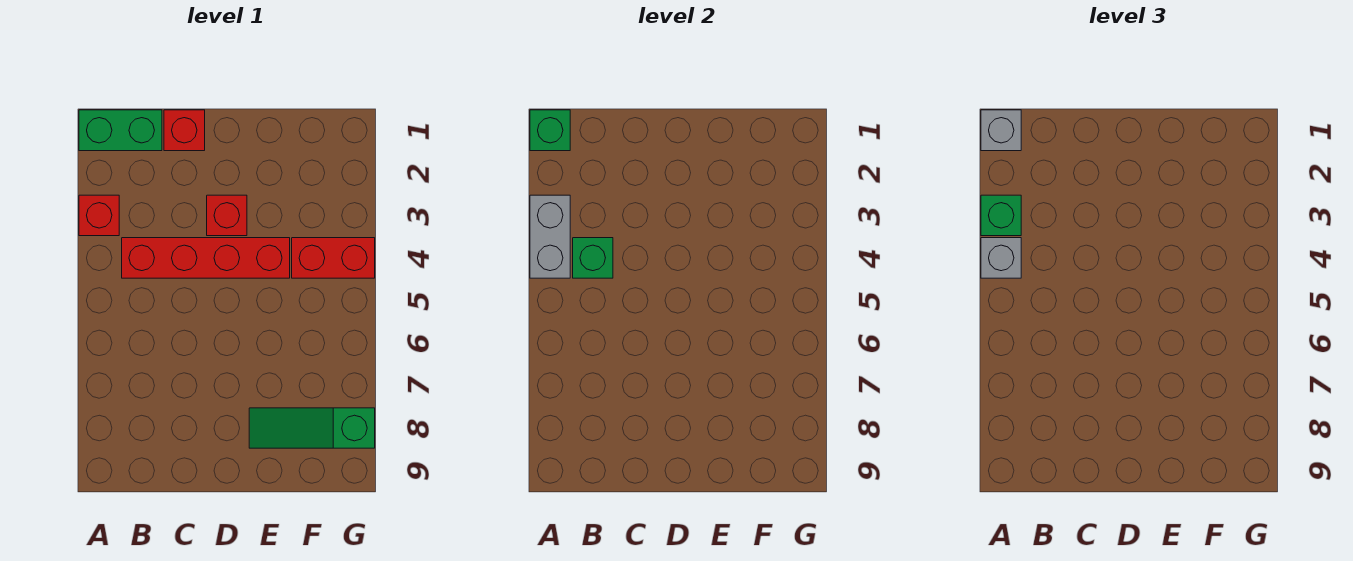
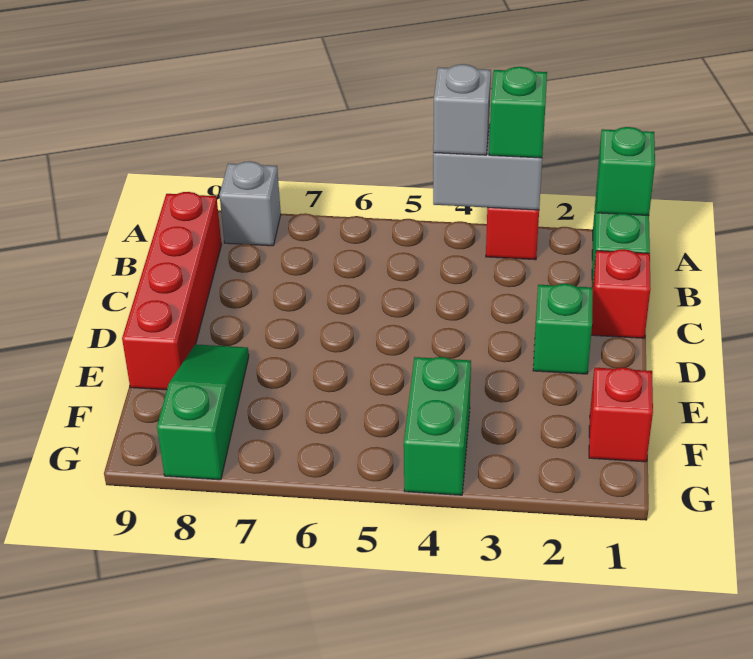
grey 1x1 brick [981,110,1021,151] -> grey 1x1 brick moved to [220,161,281,246]
red 1x4 brick [122,238,290,278] -> red 1x4 brick moved to [122,192,222,390]
green 1x1 brick [573,238,613,278] -> green 1x1 brick moved to [533,284,593,374]
red 1x1 brick [207,195,247,236] -> red 1x1 brick moved to [589,367,653,462]
red 1x2 brick [292,238,375,278] -> green 1x2 brick [404,357,471,495]

